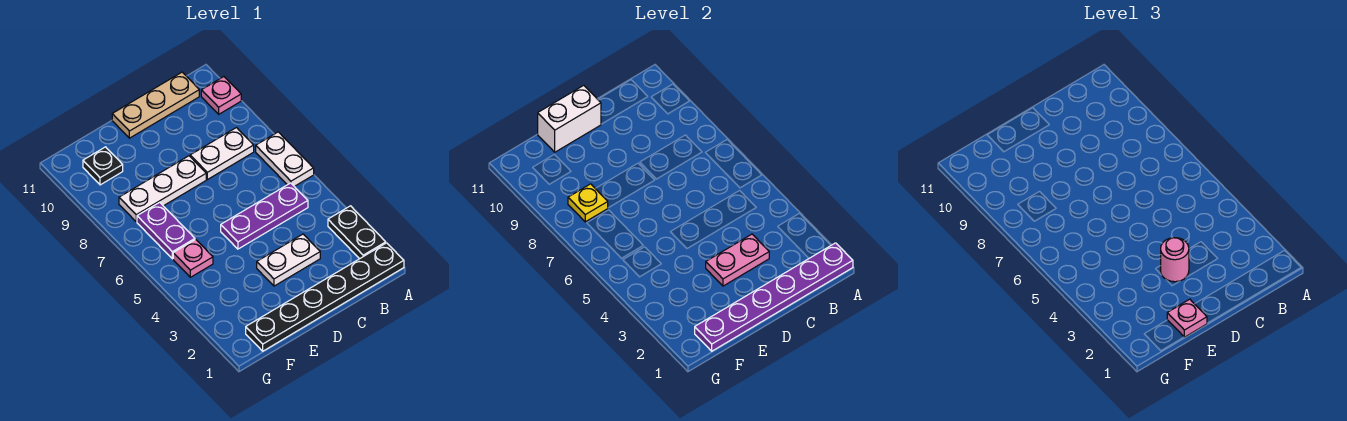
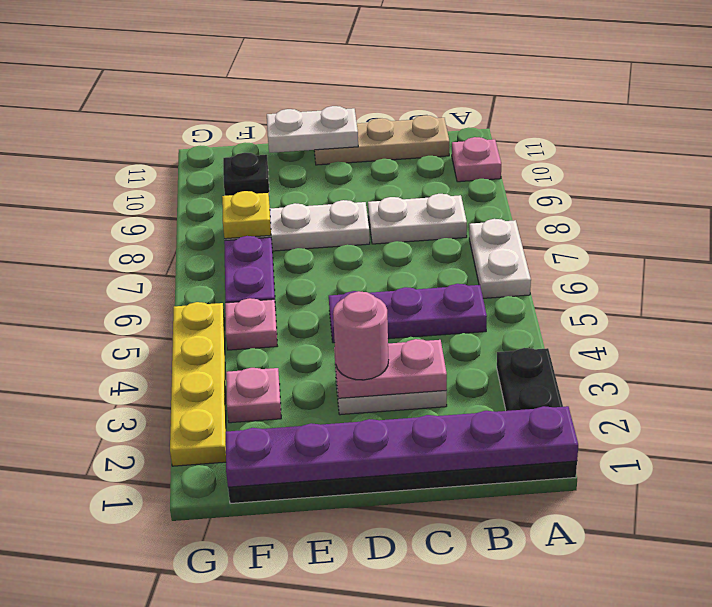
white 1x2 brick [538,85,601,152] -> white 1x2 plate [267,106,358,153]
pink 1x1 plate [1167,299,1207,337] -> pink 1x1 plate moved to [226,368,281,423]
none -> yellow 1x4 plate [170,302,226,466]

